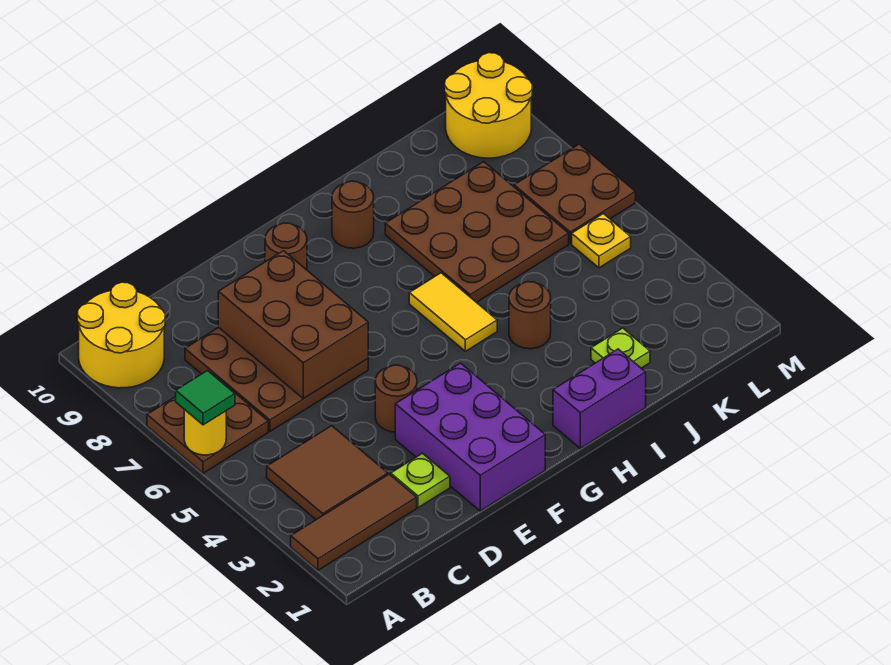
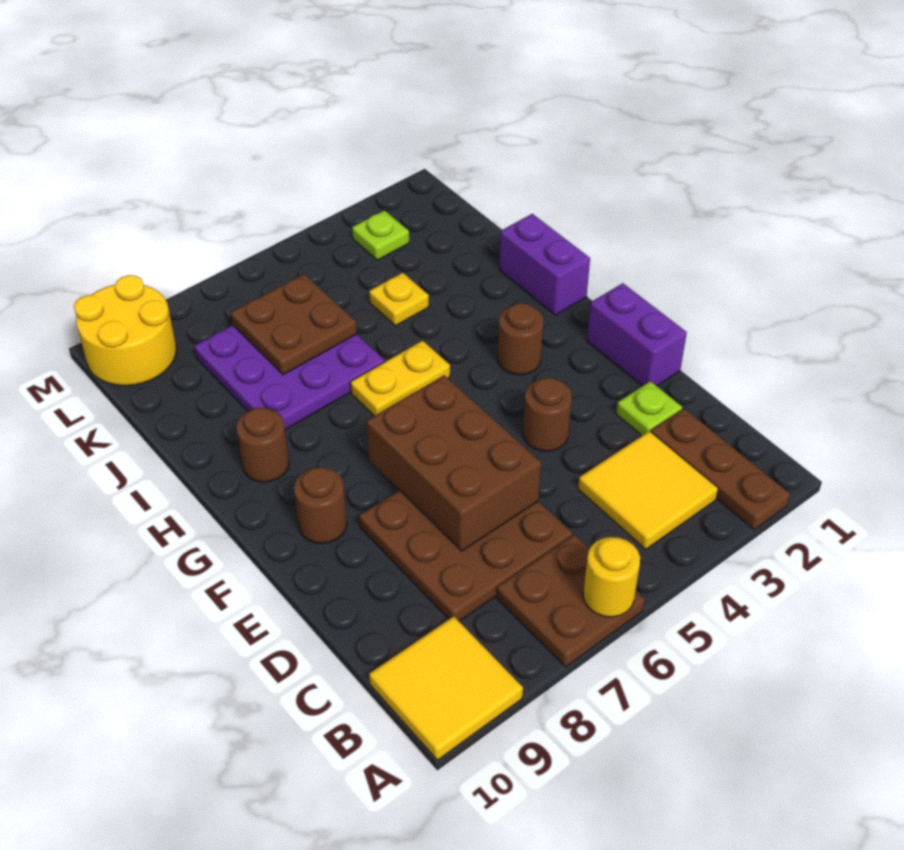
brown 1x3 tile [291,474,417,570] -> brown 1x3 plate [651,409,790,530]
green 1x1 tile [176,371,235,425] -> none
yellow 2x2 round brick [77,282,166,388] -> yellow 2x2 tile [369,616,523,760]
brown 2x2 tile [267,426,388,520] -> yellow 2x2 tile [578,431,718,549]
brown 2x3 brick [218,251,368,399] -> brown 2x3 brick turned to [367,375,541,551]
purple 2x3 brick [395,363,545,511] -> purple 1x2 brick [587,283,687,386]
yellow 1x2 tile [409,273,497,351] -> yellow 1x2 plate [350,341,450,416]
brown 1x1 round brick [509,282,551,349] -> brown 1x1 round brick moved to [498,303,544,375]
brown 3x3 plate [385,162,569,302] -> purple 3x3 plate [194,325,385,430]
lime 1x1 plate [591,328,650,368] -> lime 1x1 plate moved to [352,210,409,260]
yellow 1x1 plate [572,214,631,268] -> yellow 1x1 plate moved to [369,273,429,326]
brown 2x2 plate [514,144,635,243] -> brown 2x2 plate moved to [231,274,357,375]

